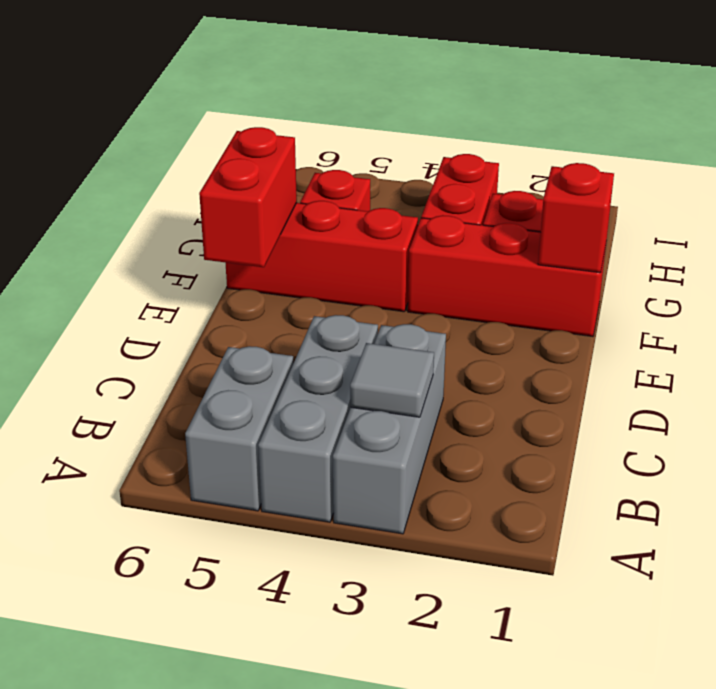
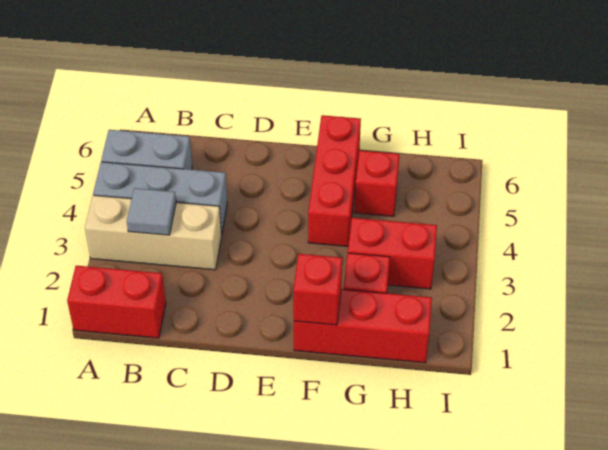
grey 1x3 brick [333,324,446,534] -> tan 1x3 brick [85,195,222,270]
red 1x2 brick [199,127,297,267] -> red 1x2 brick moved to [67,266,166,338]
red 1x3 brick [408,215,606,337] -> red 1x3 brick turned to [294,289,432,363]

